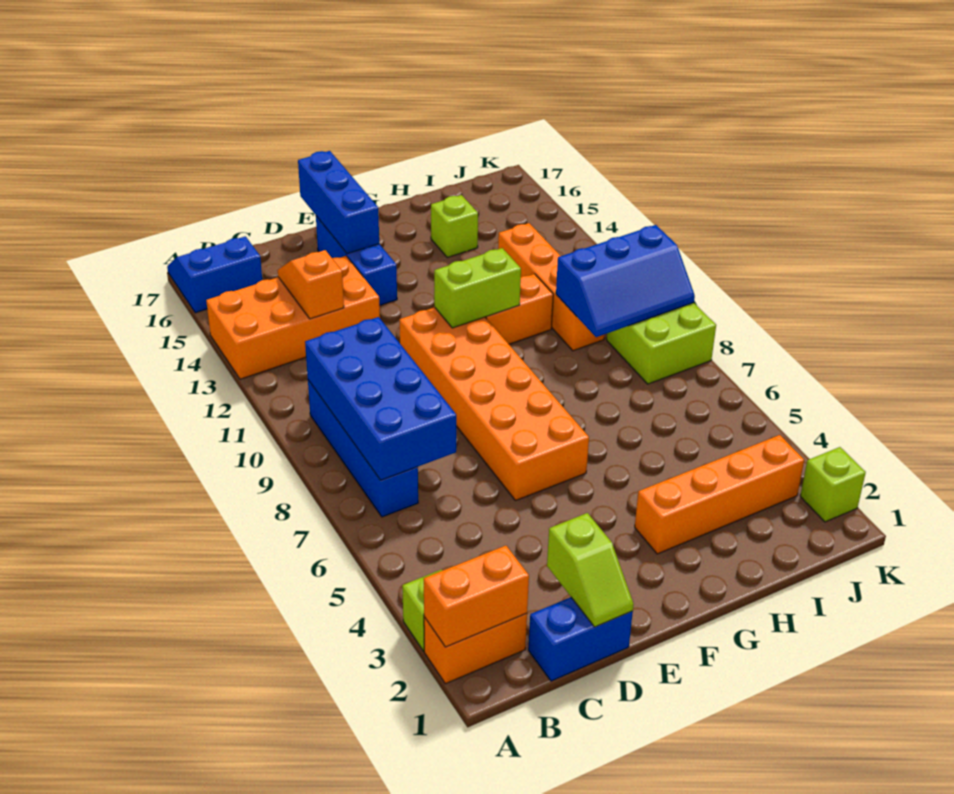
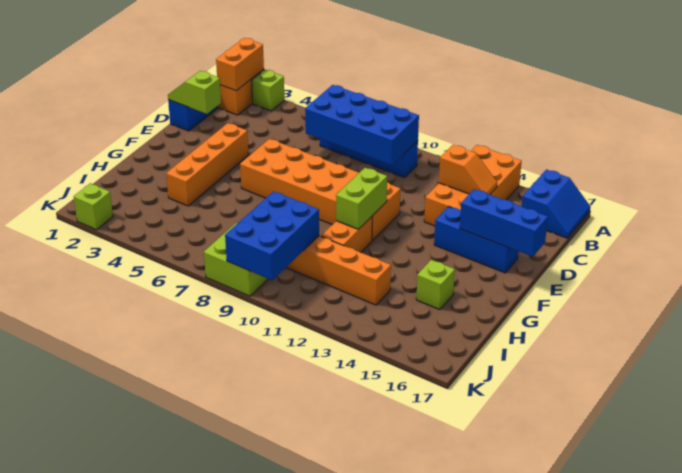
orange 1x4 brick [635,435,804,554] -> orange 1x4 brick moved to [166,123,249,206]
blue 2x3 slope [556,225,695,337] -> blue 2x3 brick [225,191,319,280]

